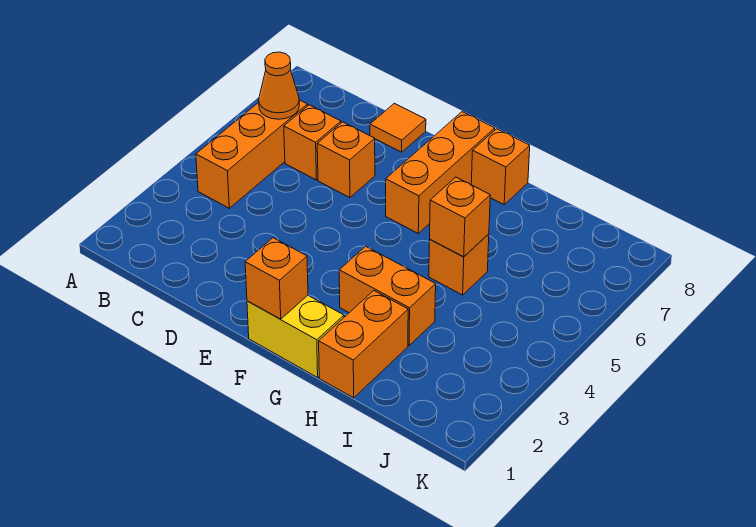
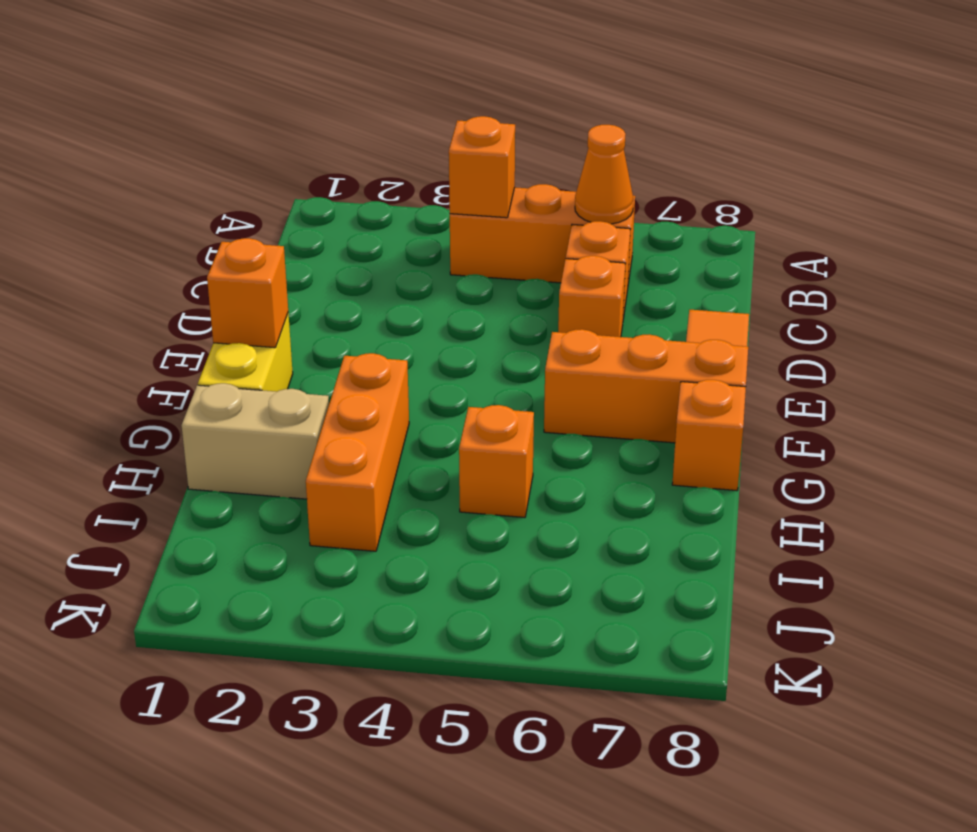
orange 1x2 brick [339,246,436,345] -> orange 1x3 brick [306,353,409,551]
orange 1x2 brick [319,291,408,398] -> tan 1x2 brick [181,383,329,499]
orange 1x1 brick [430,177,490,257] -> orange 1x1 brick moved to [449,116,515,218]

